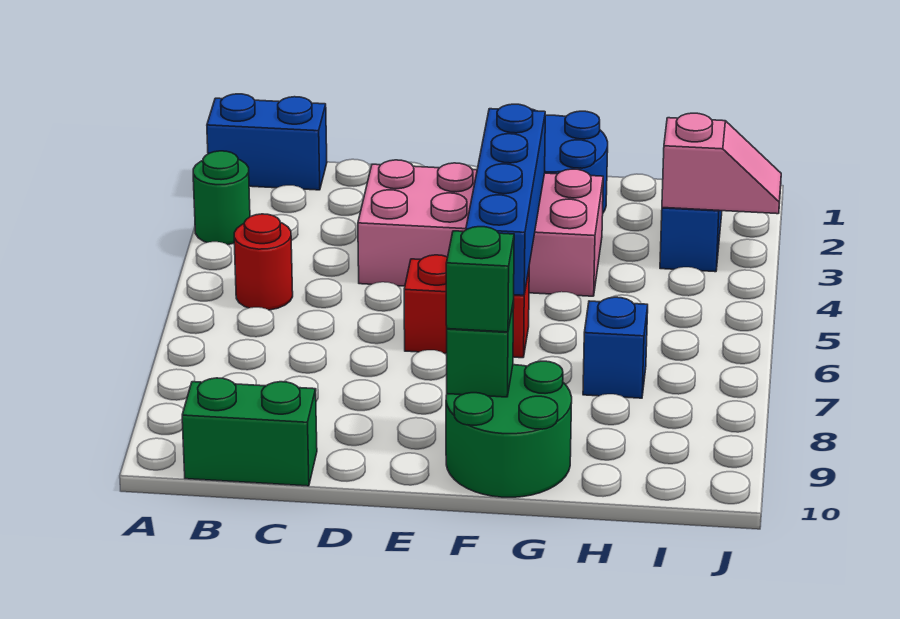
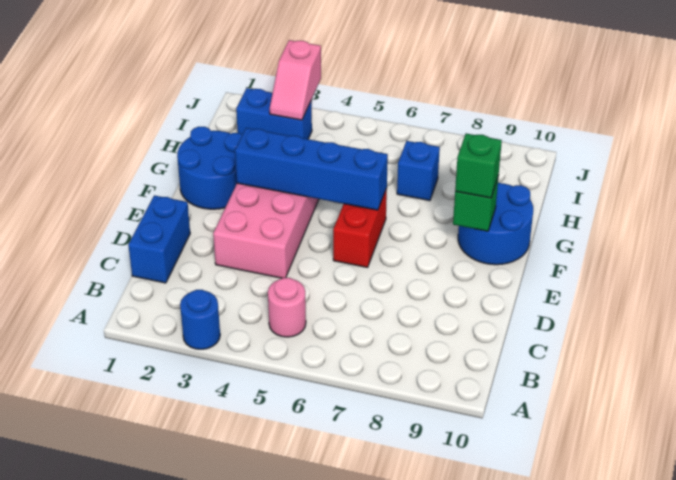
blue 1x2 brick [207,94,327,190] -> blue 1x2 brick moved to [128,195,190,283]
green 1x1 round brick [193,151,250,245] -> blue 1x1 round brick [180,290,220,349]
red 1x1 round brick [234,214,293,310] -> pink 1x1 round brick [268,278,306,337]
green 1x2 brick [182,378,317,486] -> none
green 2x2 round brick [446,361,572,497] -> blue 2x2 round brick [458,183,533,265]
pink 1x2 slope [662,113,781,214] -> pink 1x2 slope turned to [270,40,321,120]

